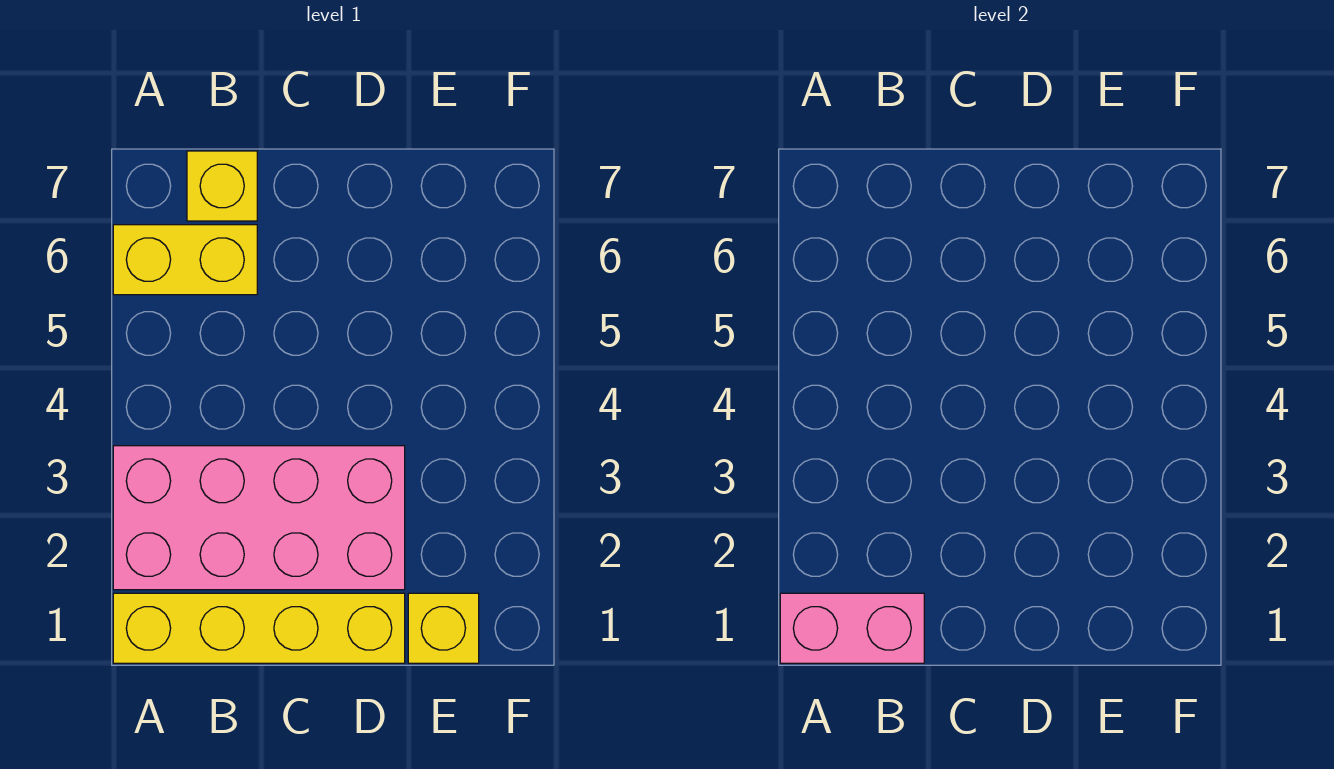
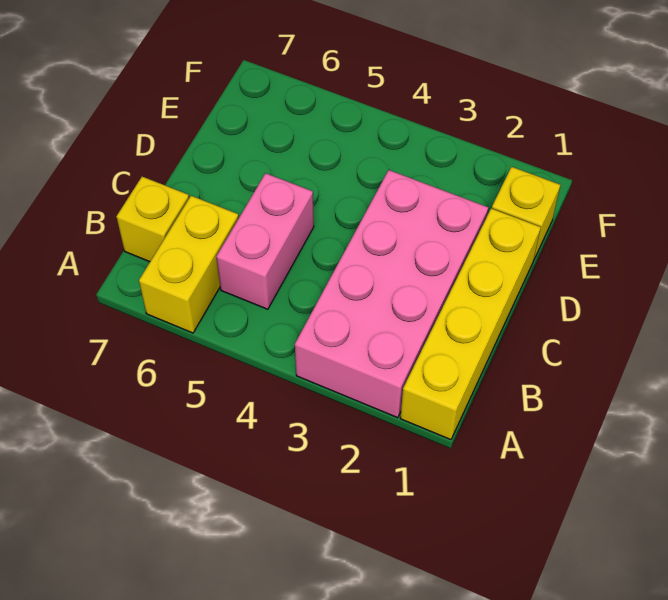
pink 1x2 brick [780,593,924,663] -> pink 1x2 brick moved to [216,173,314,309]

